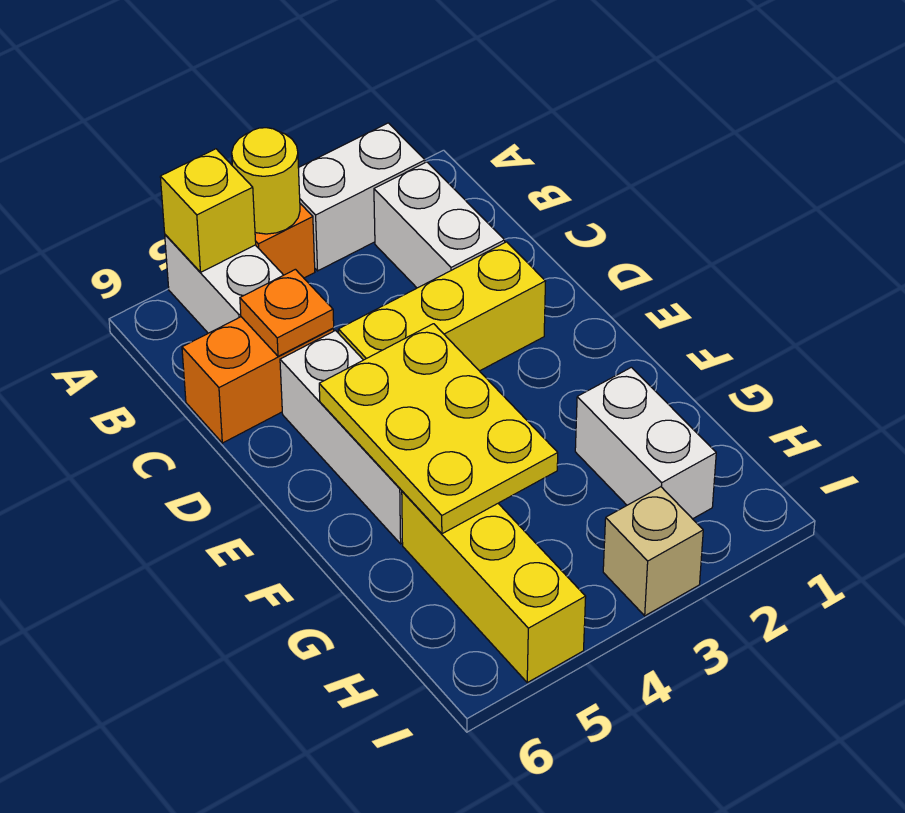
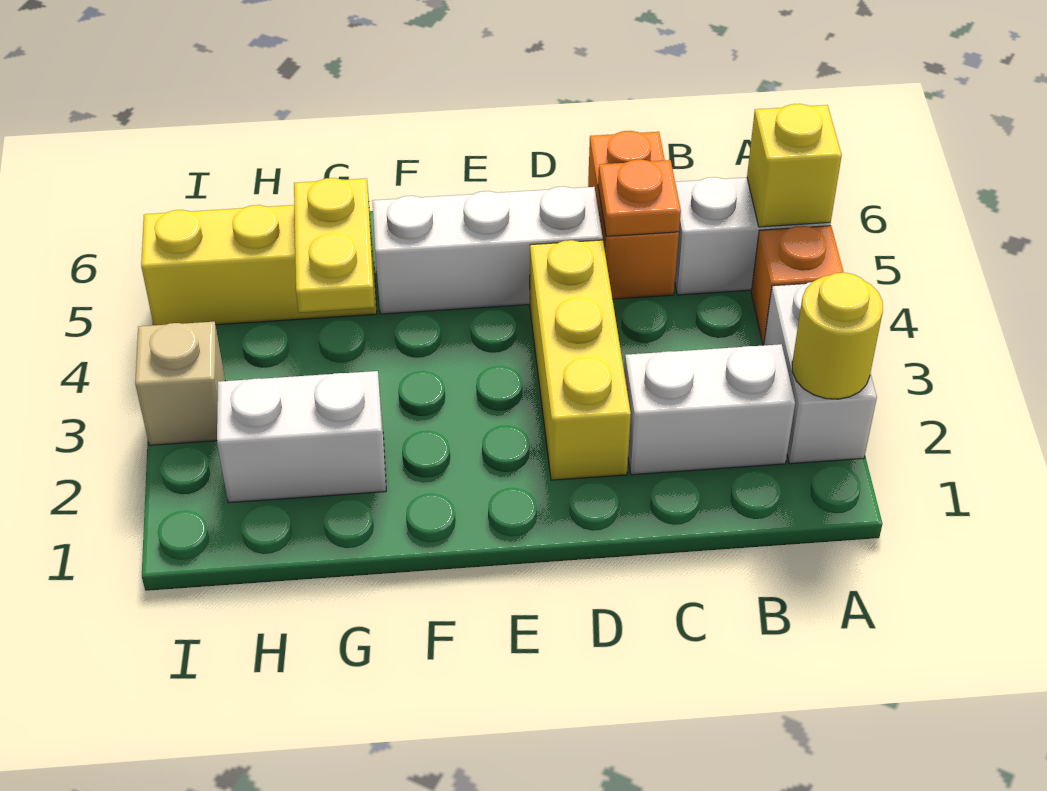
yellow 1x1 round brick [232,128,300,234] -> yellow 1x1 round brick moved to [792,273,883,399]
yellow 2x3 plate [319,324,558,534] -> yellow 1x2 plate [294,178,374,313]

